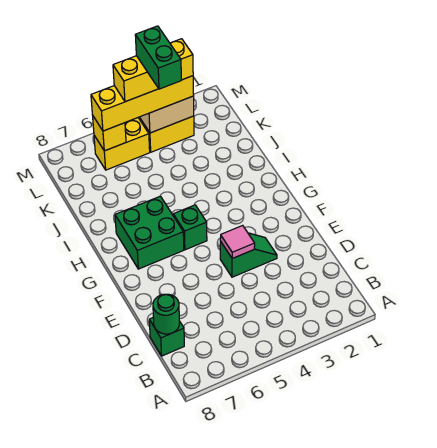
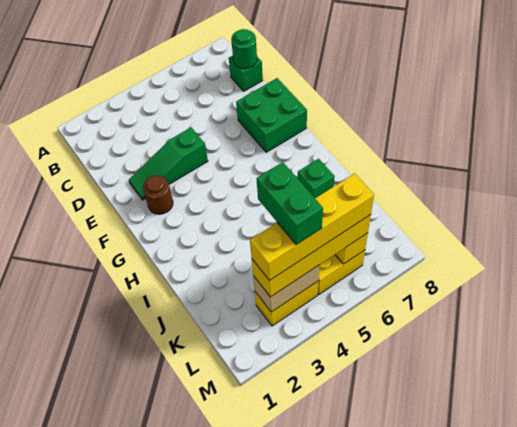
green 1x2 slope [220,233,277,277] -> green 1x3 slope [129,127,208,200]
pink 1x1 tile [220,225,255,258] -> none
none -> brown 1x1 round brick [143,176,173,214]
green 1x1 brick [173,205,207,250] -> green 1x1 brick moved to [298,159,335,198]
green 2x2 brick [115,196,184,269] -> green 2x2 brick moved to [236,78,307,152]
yellow 1x3 brick [113,39,193,102] -> yellow 1x4 brick [250,173,374,281]

